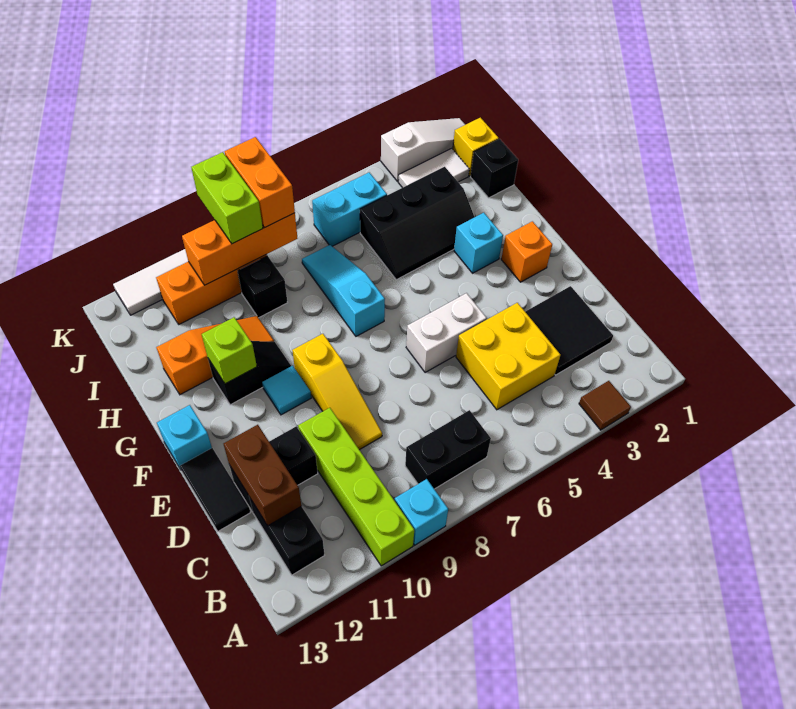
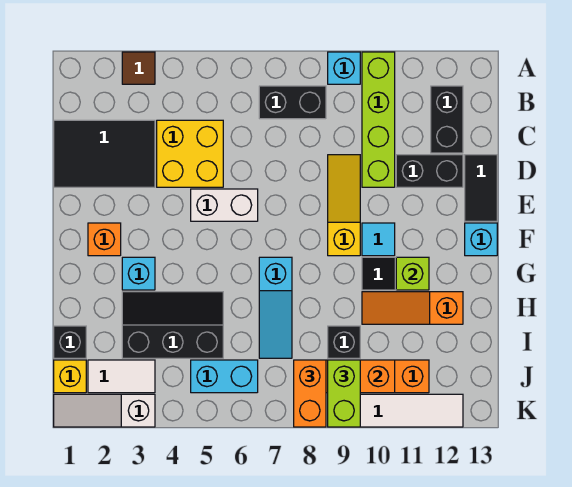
black 2x2 tile [525,286,613,375] -> black 2x3 tile [54,120,155,187]
brown 1x2 brick [224,425,301,526] -> none

